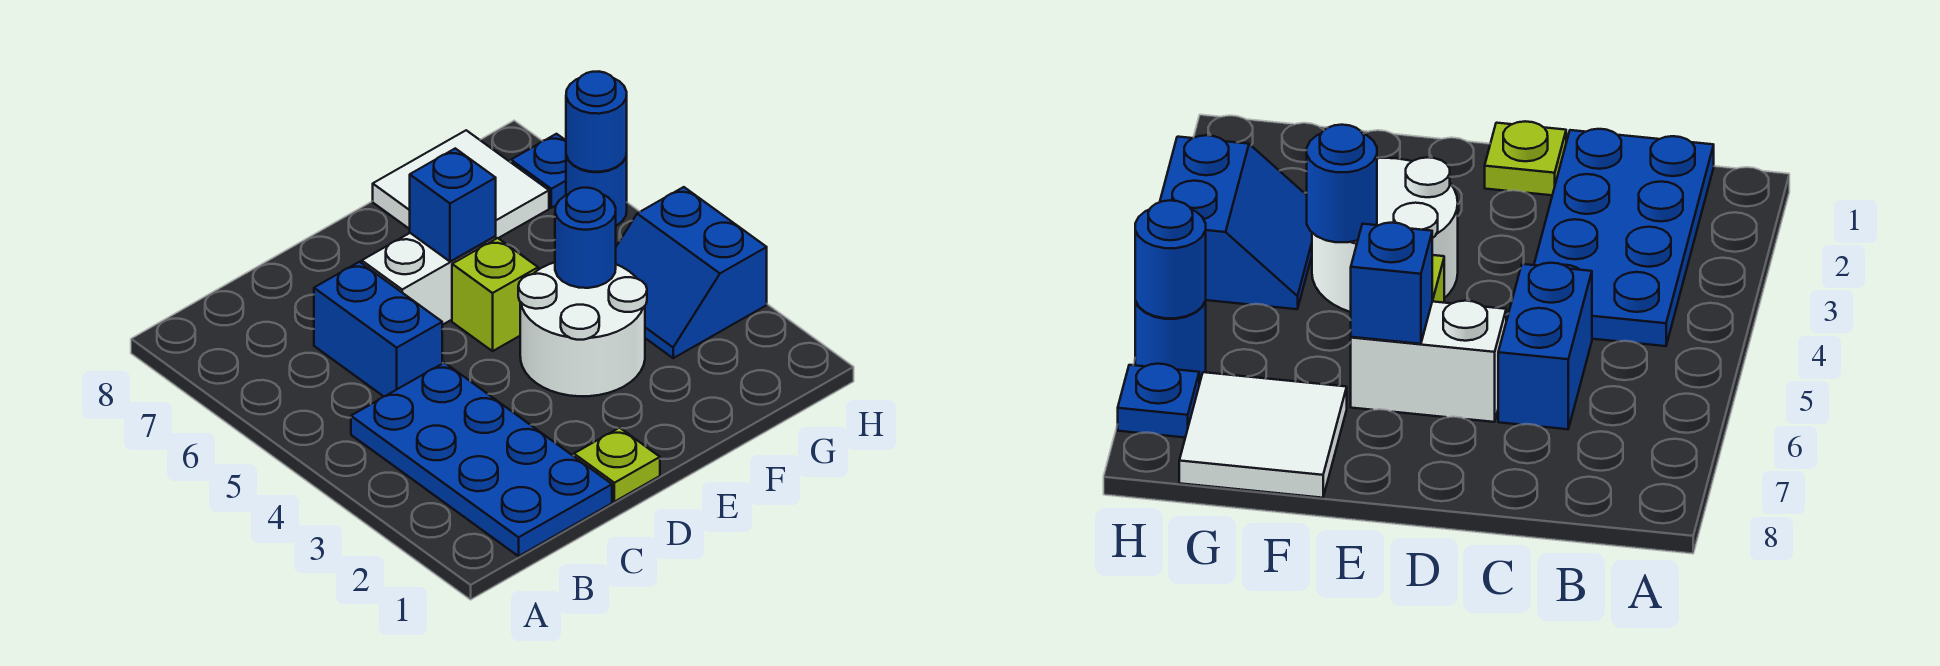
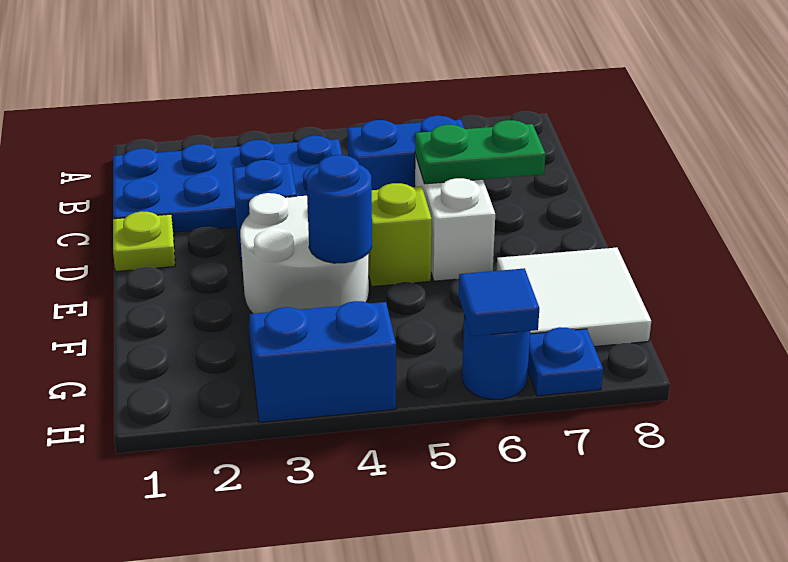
none -> green 1x2 plate [415,120,546,184]
blue 1x1 brick [410,148,496,262] -> blue 1x1 brick moved to [232,160,296,261]
blue 1x1 round brick [566,72,627,172] -> blue 1x1 tile [459,268,539,336]

